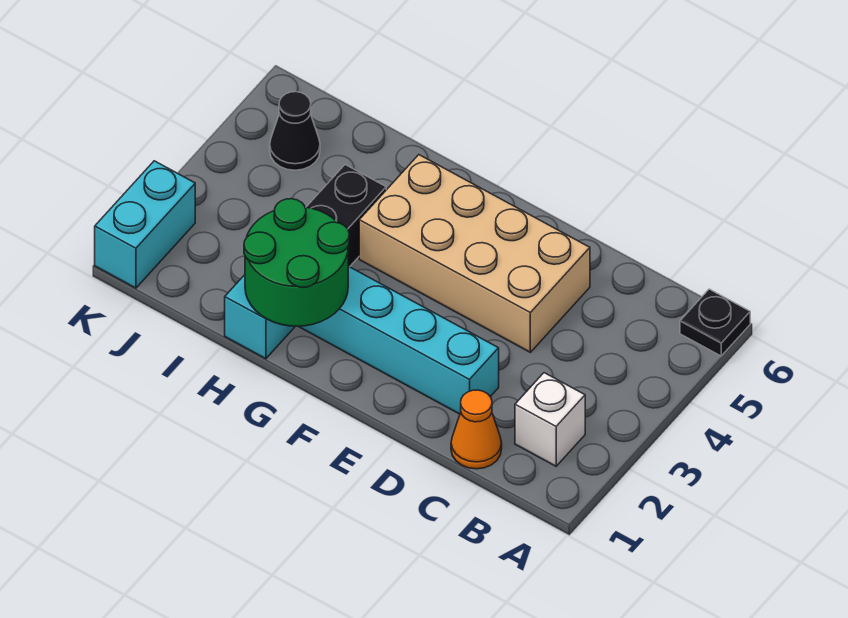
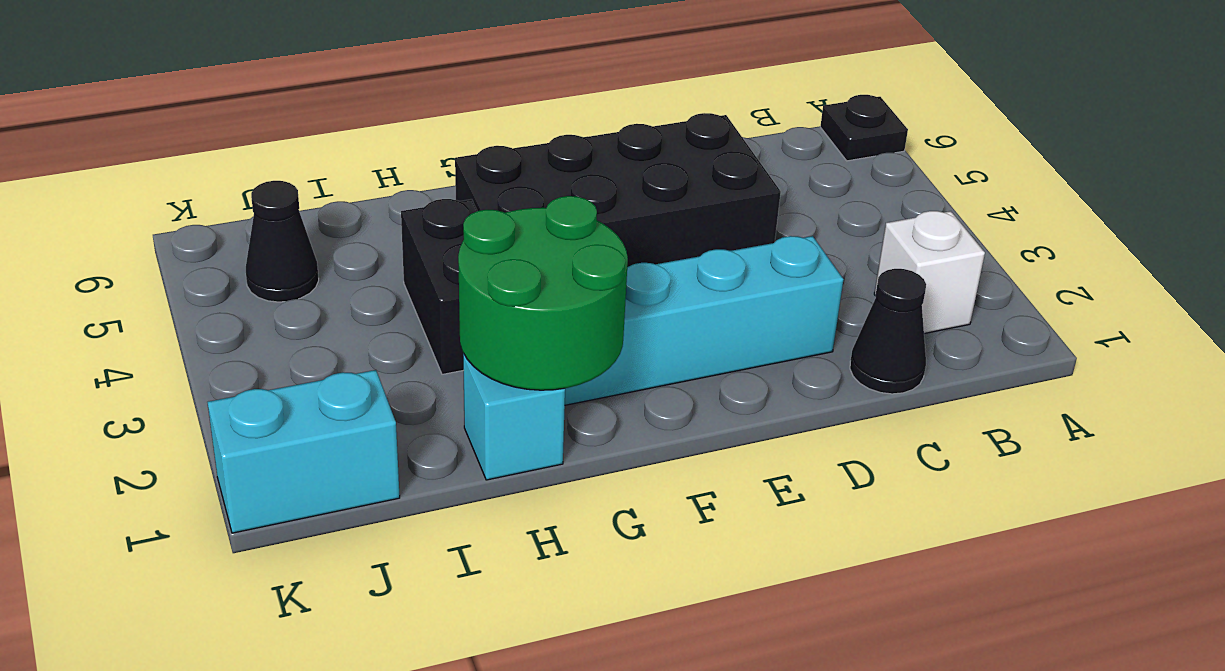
orange 1x1 cone [451,390,502,469] -> black 1x1 cone [850,269,926,394]
tan 2x4 brick [359,155,590,352] -> black 2x4 brick [455,113,781,267]
cyan 1x2 brick [95,161,195,288] -> cyan 1x2 brick turned to [207,370,400,533]

